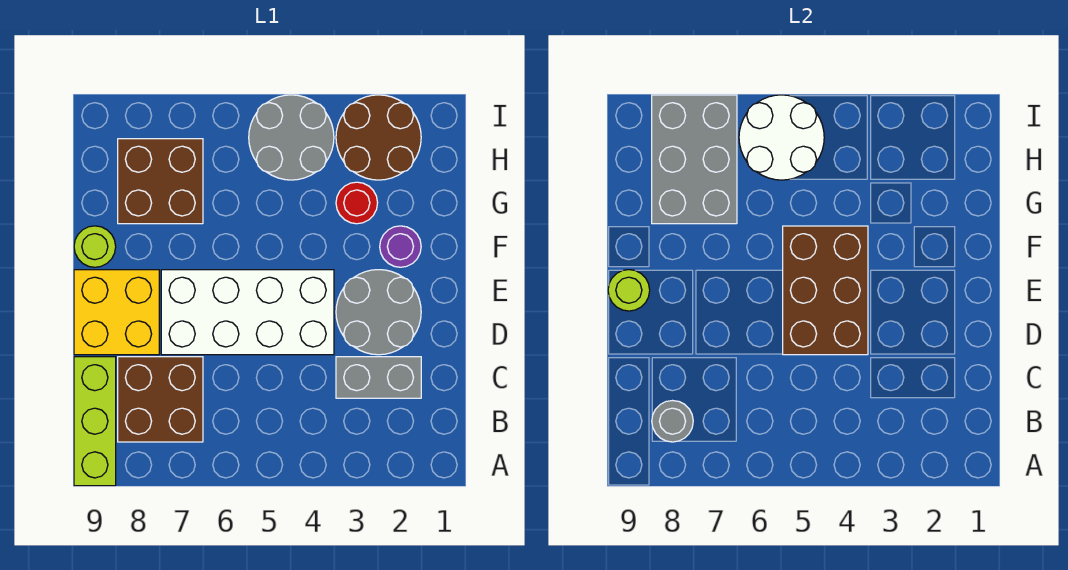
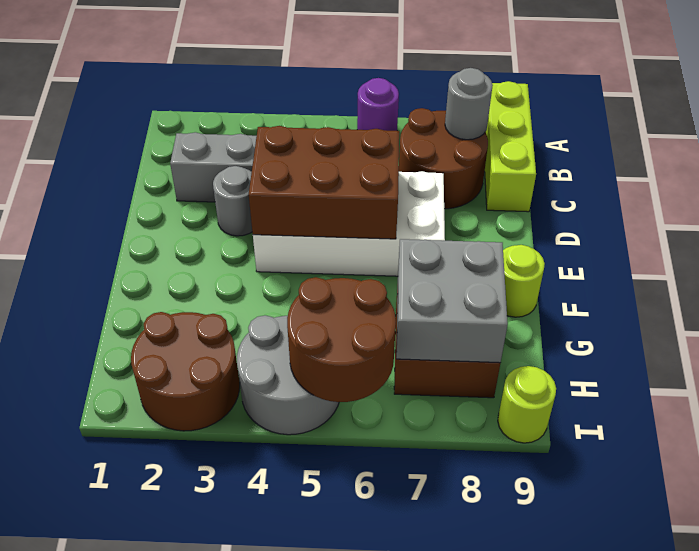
brown 2x2 brick [118,357,203,442] -> brown 2x2 round brick [399,108,488,209]
grey 2x2 round brick [336,270,421,355] -> grey 1x1 round brick [213,166,252,236]
brown 2x3 brick [783,226,868,355] -> brown 2x3 brick turned to [249,126,399,239]
yellow 2x2 brick [74,270,159,355] -> none
lime 1x1 round brick [608,270,650,311] -> lime 1x1 round brick moved to [498,366,556,443]
purple 1x1 round brick [380,226,421,267] -> purple 1x1 round brick moved to [357,78,399,131]
red 1x1 round brick [336,182,378,224] -> none
grey 2x3 brick [652,95,737,224] -> grey 2x2 brick [396,239,508,363]
white 2x2 round brick [739,95,824,180] -> brown 2x2 round brick [287,277,396,402]

